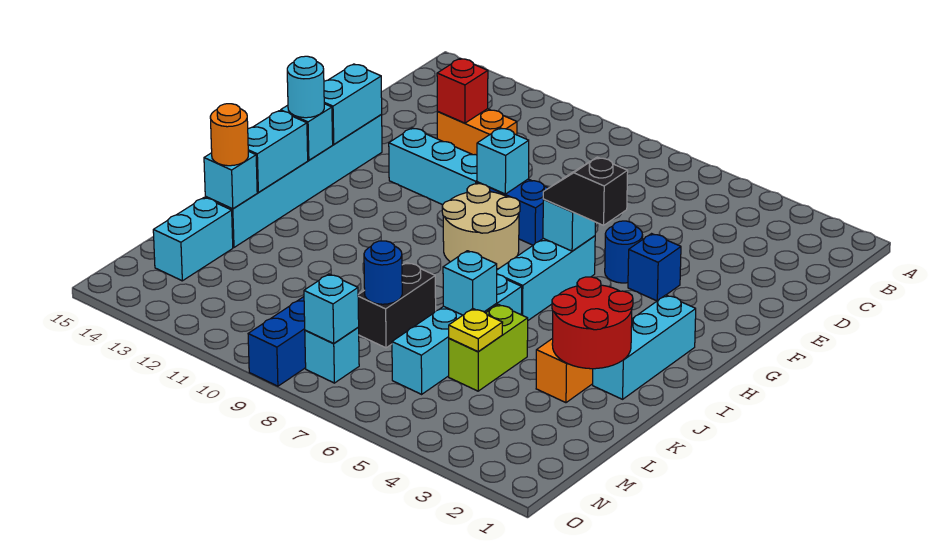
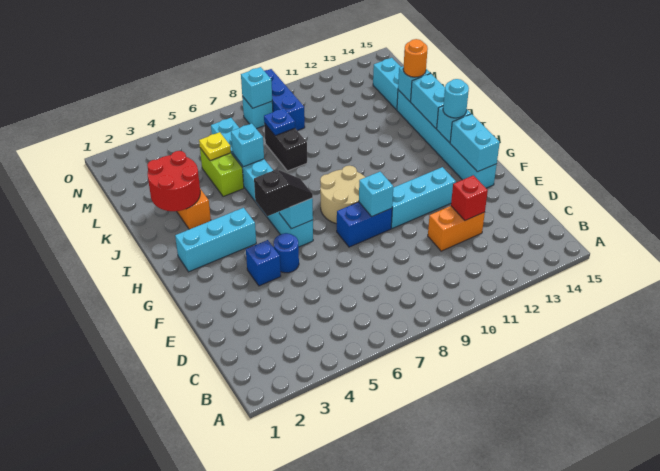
cyan 1x3 brick [593,295,696,399] -> cyan 1x3 brick turned to [175,208,256,272]
blue 1x1 round brick [364,241,402,304] -> blue 1x1 plate [264,108,295,136]

